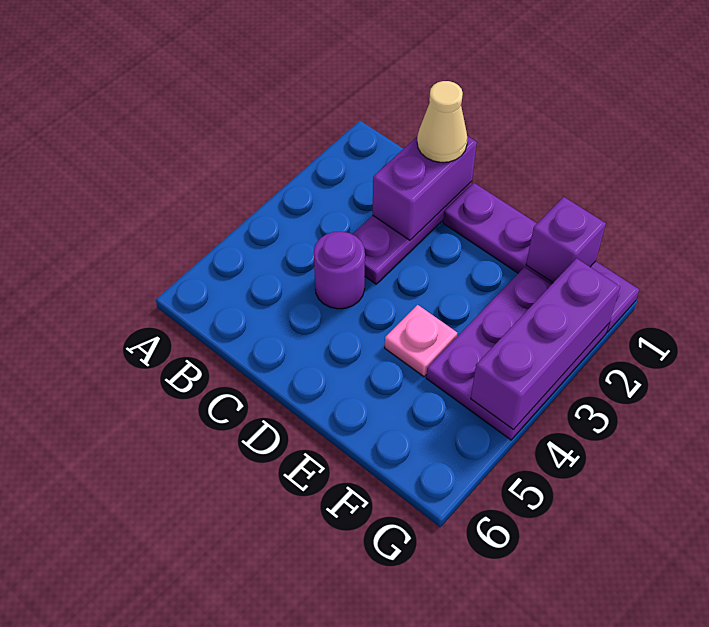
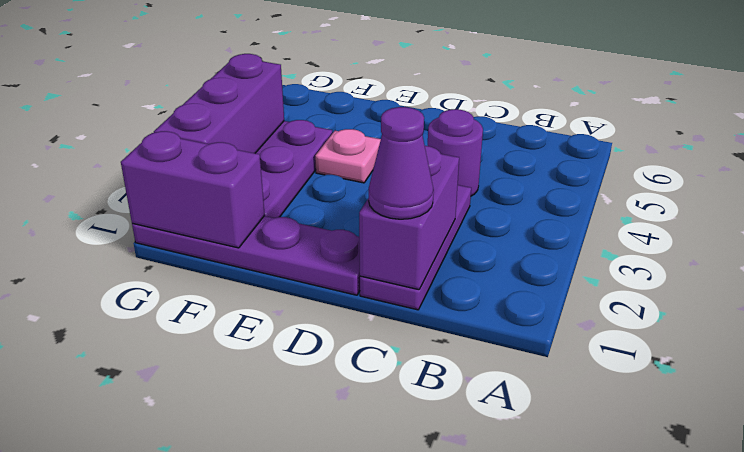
tan 1x1 cone [417,81,467,162] -> purple 1x1 cone [369,107,434,219]
purple 1x1 brick [526,197,606,283] -> purple 1x2 brick [121,131,265,248]

